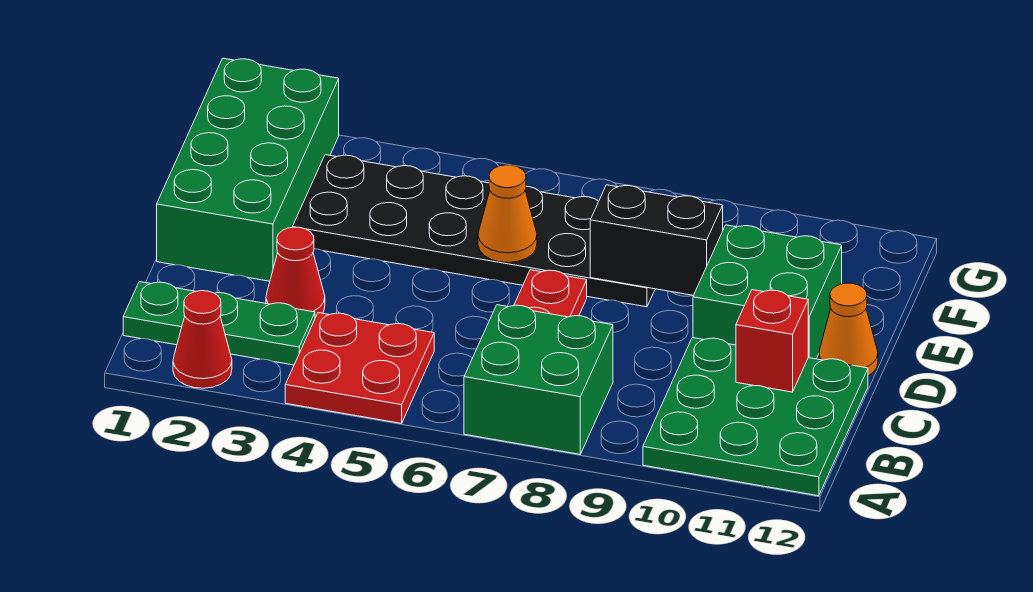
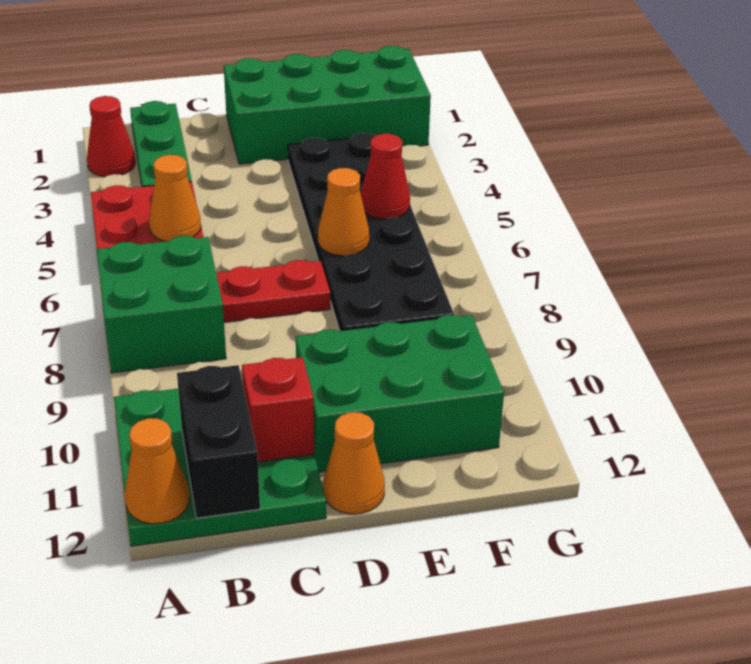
none -> orange 1x1 cone [125,418,189,524]
none -> orange 1x1 cone [149,155,201,241]
red 1x1 cone [266,227,325,318] -> red 1x1 cone moved to [360,134,410,219]
green 2x2 brick [693,225,842,359] -> green 2x3 brick [296,315,504,472]
black 1x2 brick [590,185,723,295] -> black 1x2 brick moved to [177,365,260,518]

